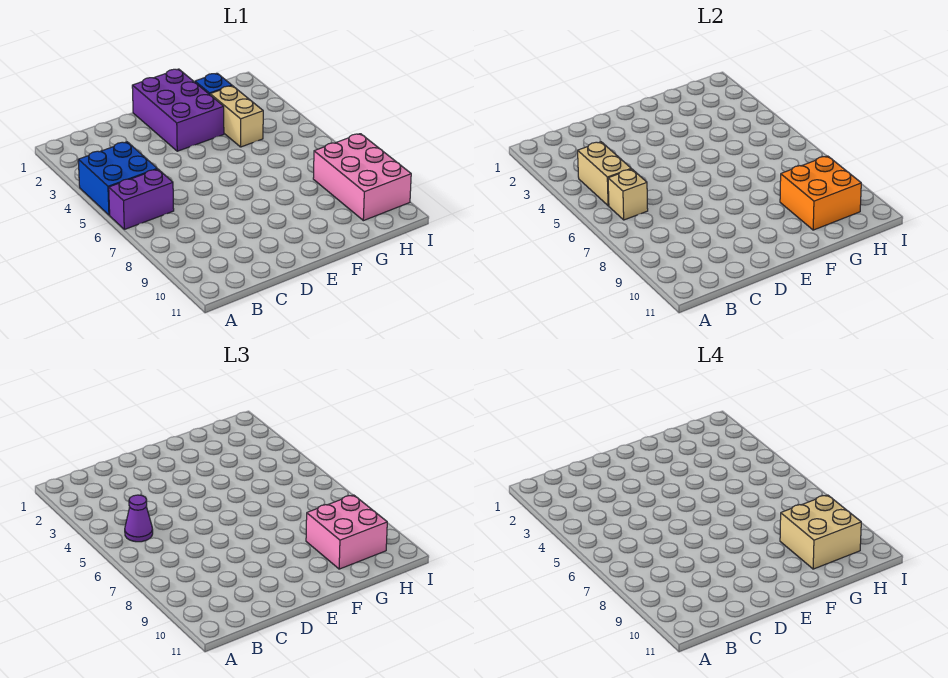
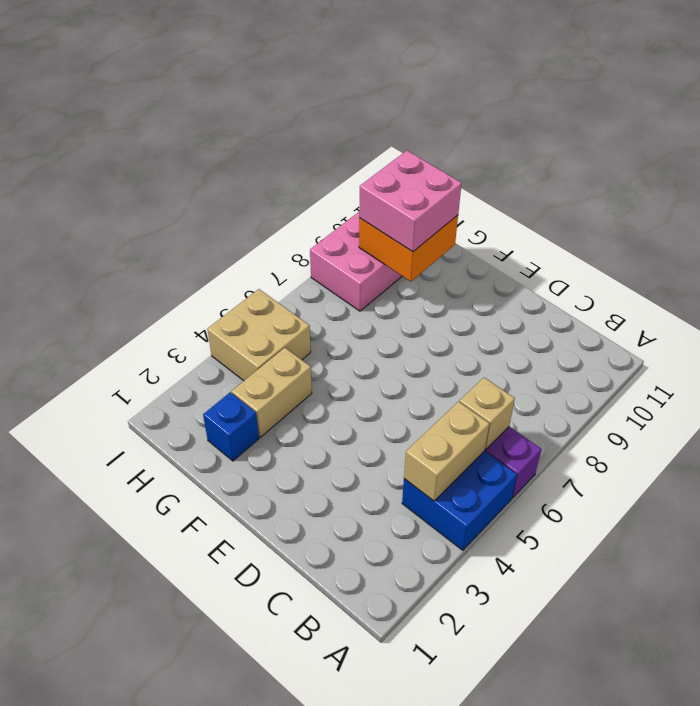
purple 1x1 cone [125,495,153,542] -> none
purple 2x3 brick [132,69,224,151] -> none
tan 2x2 brick [780,495,861,569] -> tan 2x2 brick moved to [207,289,311,381]

